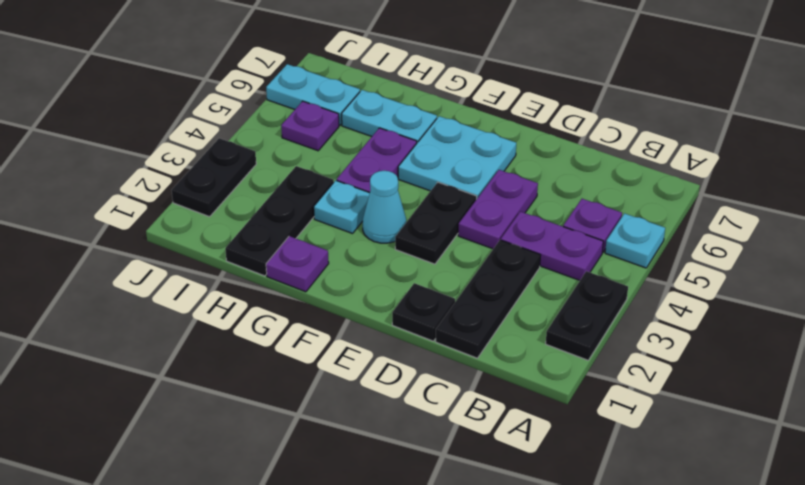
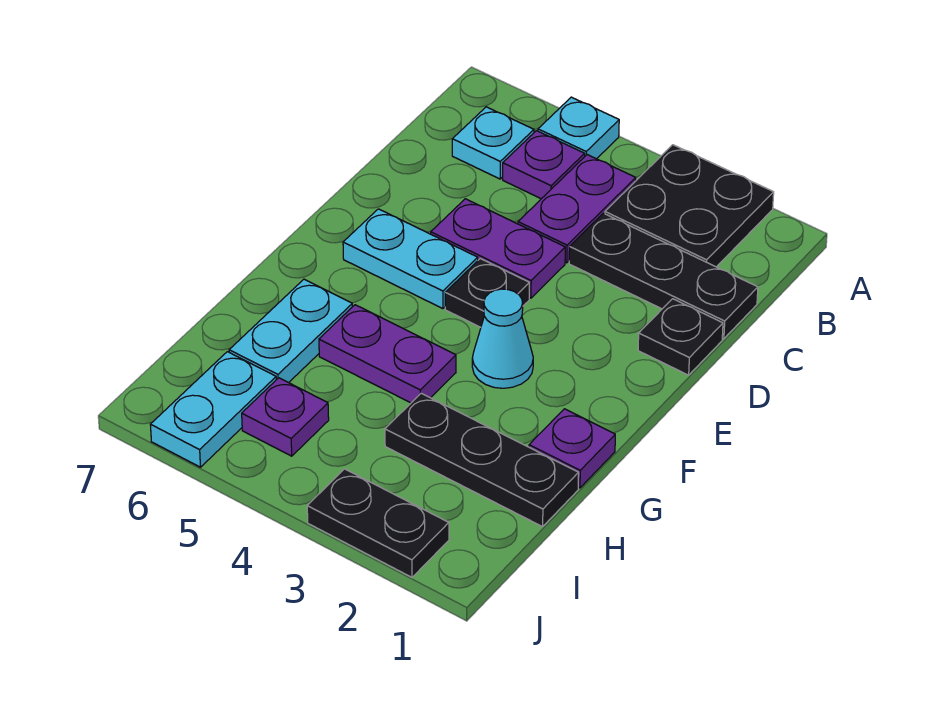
black 1x2 plate [546,271,628,360] -> black 2x2 plate [605,145,774,267]
black 1x2 plate [395,182,477,264] -> black 1x1 plate [445,259,529,327]
cyan 2x2 plate [398,116,516,198] -> cyan 1x2 plate [343,209,478,309]
cyan 1x1 plate [314,180,370,234] -> cyan 1x1 plate moved to [452,107,534,179]

